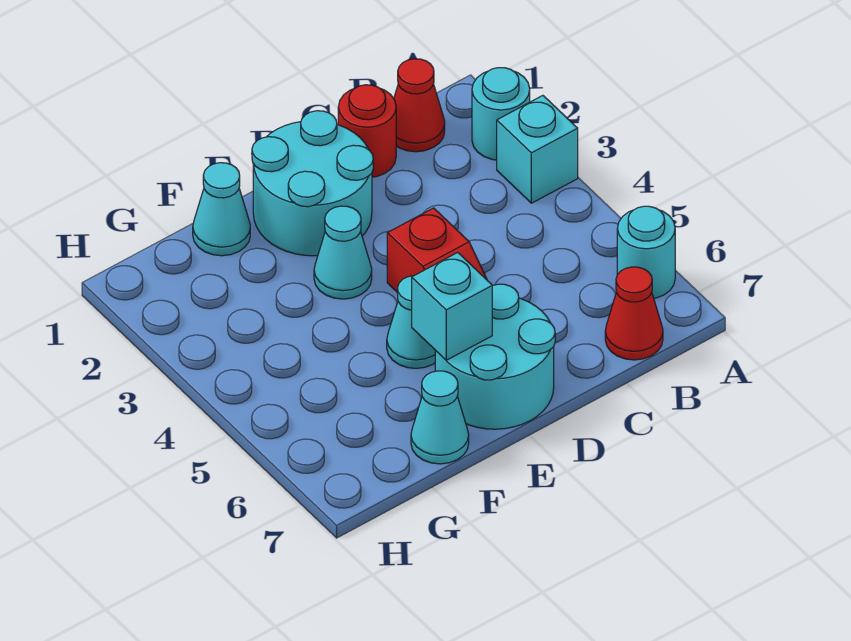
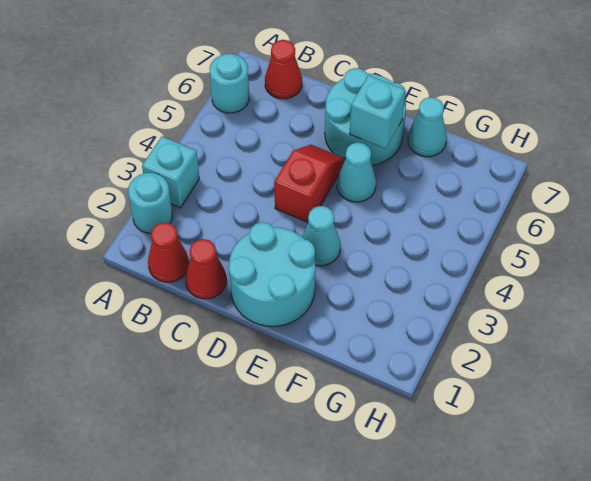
red 1x1 round brick [338,85,396,177] -> red 1x1 cone [185,239,226,299]
cyan 1x1 cone [193,163,250,256] -> none

